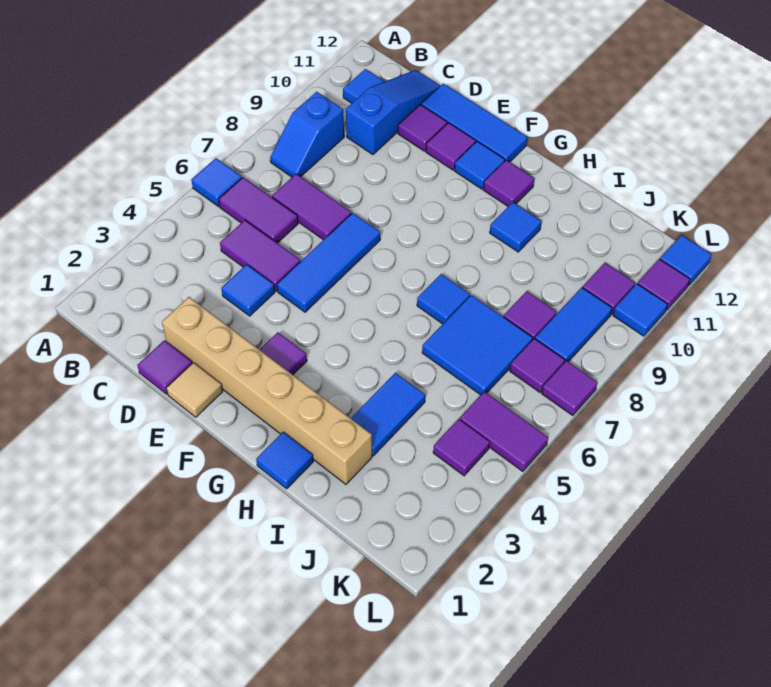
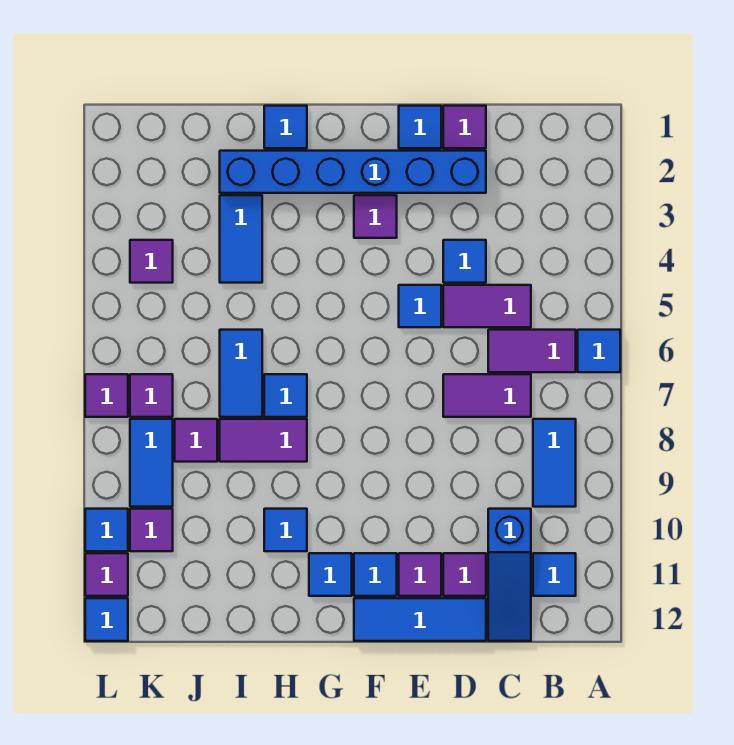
blue 1x2 slope [270,92,344,177] -> blue 1x2 tile [533,419,576,507]
tan 1x6 brick [162,297,372,484] -> blue 1x6 brick [220,151,486,193]
tan 1x1 tile [166,362,223,417] -> blue 1x1 tile [399,106,441,148]
blue 1x3 tile [277,213,380,312] -> blue 1x1 tile [399,285,441,327]
purple 1x1 tile [484,160,534,206] -> blue 1x1 tile [309,553,352,596]
blue 2x2 tile [422,295,533,395] -> blue 1x2 tile [220,330,262,417]
purple 1x2 tile [460,392,548,471] -> purple 1x2 tile moved to [220,419,307,462]

